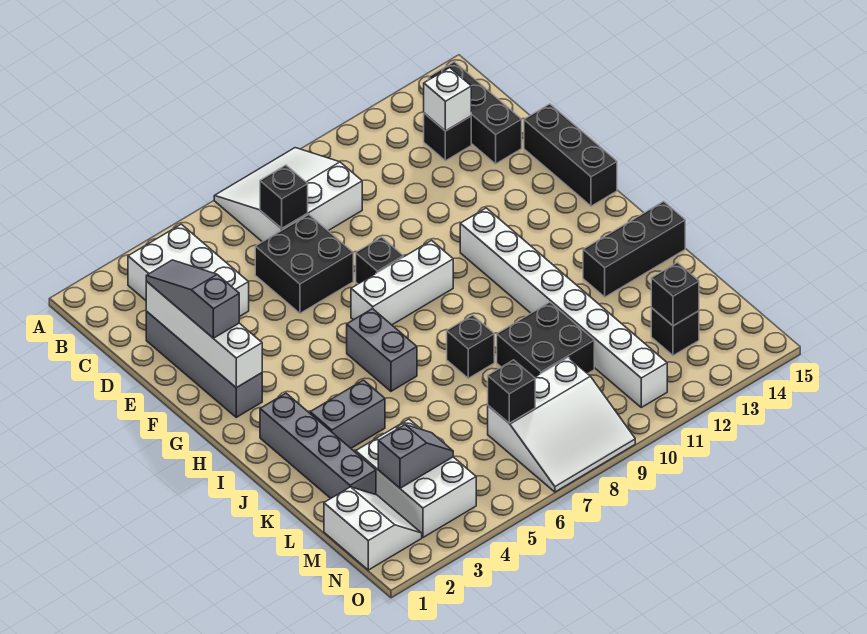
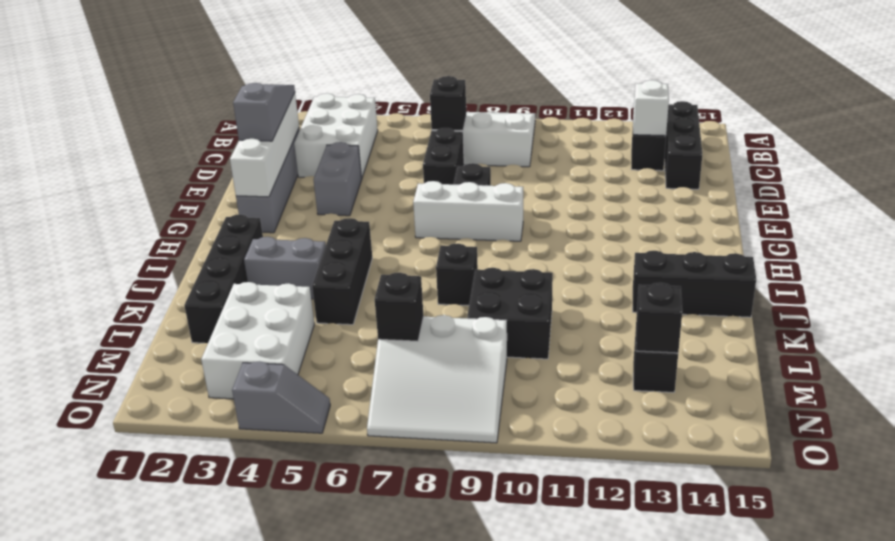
black 2x2 brick [255,215,353,313] -> black 1x2 brick [423,128,464,185]
black 1x3 brick [524,104,617,206] -> black 1x3 brick moved to [312,218,372,325]
white 1x8 brick [460,208,667,407] -> none
grey 1x2 brick [347,309,417,391] -> grey 1x2 brick moved to [313,142,362,216]
grey 1x4 brick [260,393,376,498] -> black 1x4 brick [184,214,263,343]
white 2x2 slope [324,487,422,570] -> none
grey 1x2 slope [378,425,453,488] -> grey 1x2 slope moved to [232,361,330,433]

